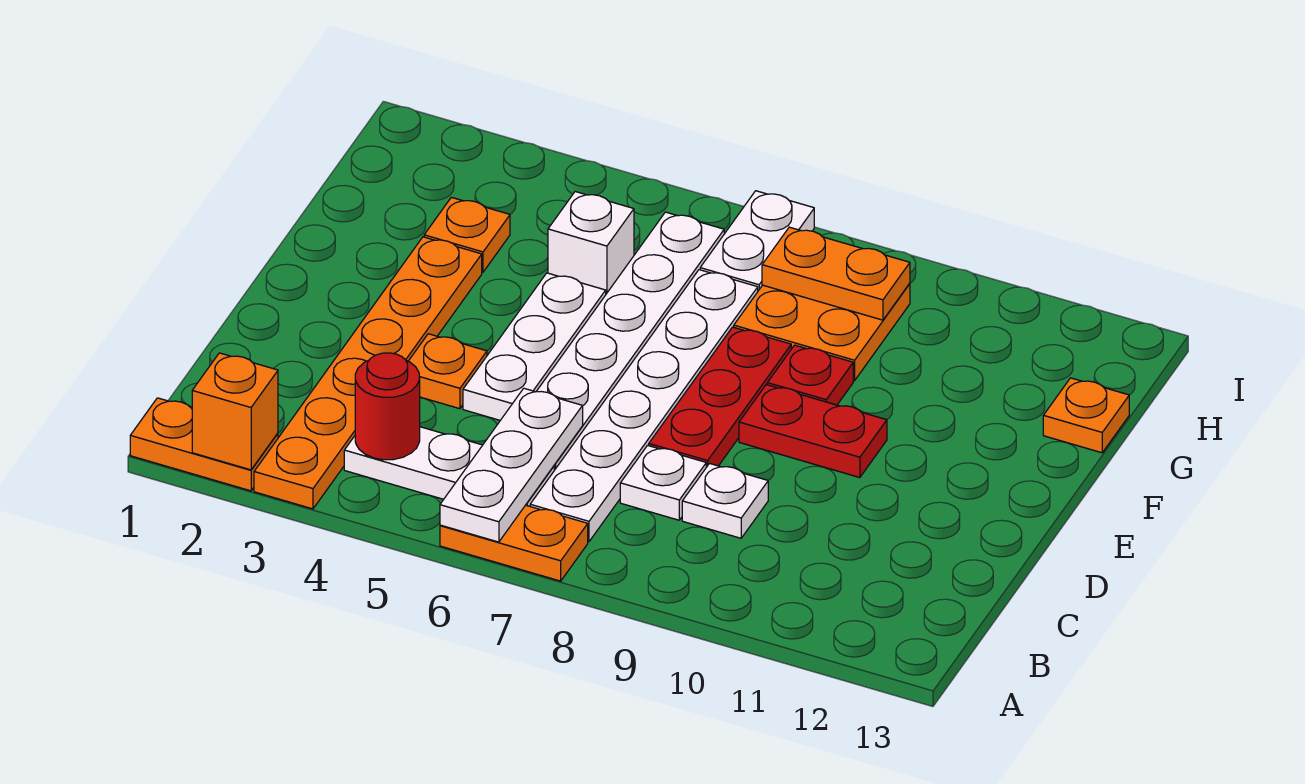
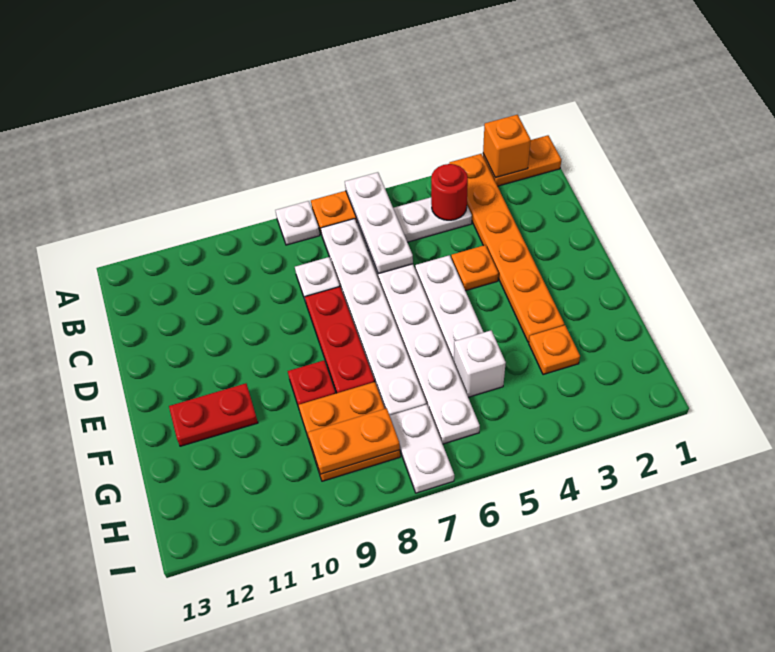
white 1x1 plate [682,464,768,538] -> white 1x1 plate moved to [275,201,320,245]
red 1x2 plate [739,385,887,478] -> red 1x2 plate moved to [169,383,258,446]
orange 1x1 plate [1043,378,1129,453] -> none

